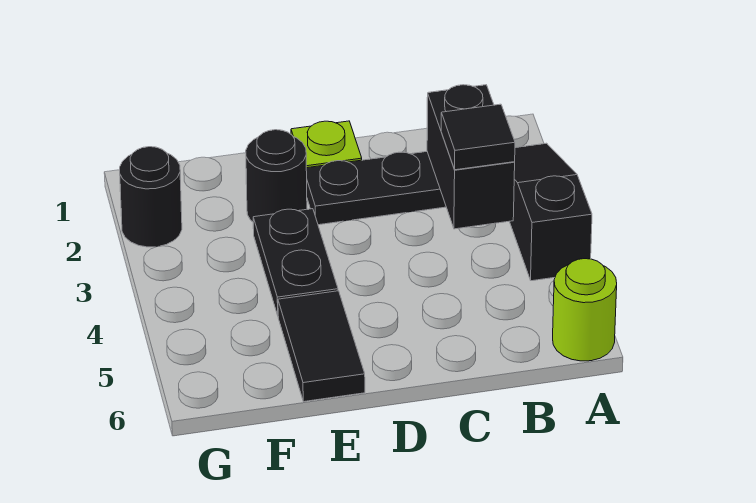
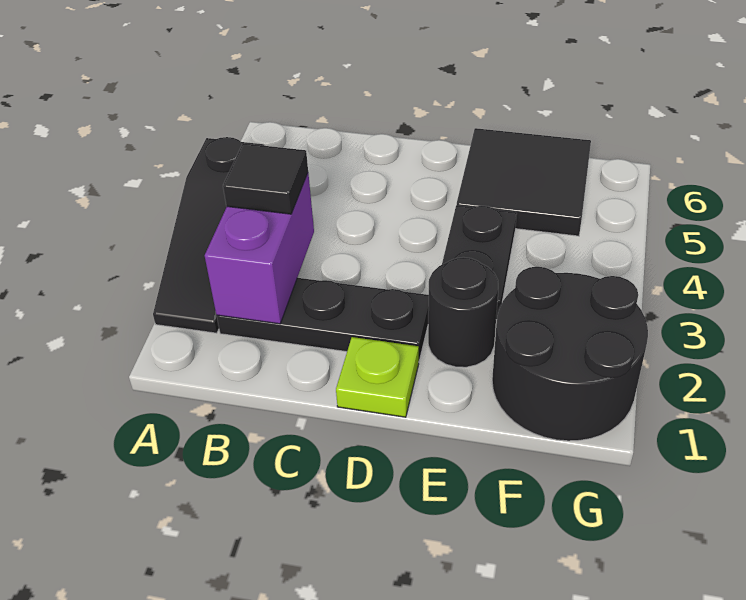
lime 1x1 round brick [553,259,617,361] -> none
black 1x2 brick [427,85,515,229] -> purple 1x2 brick [205,174,314,324]
black 1x2 tile [278,291,365,402] -> black 2x2 tile [457,128,591,236]
black 1x1 round brick [120,147,182,247] -> black 2x2 round brick [492,267,648,441]

